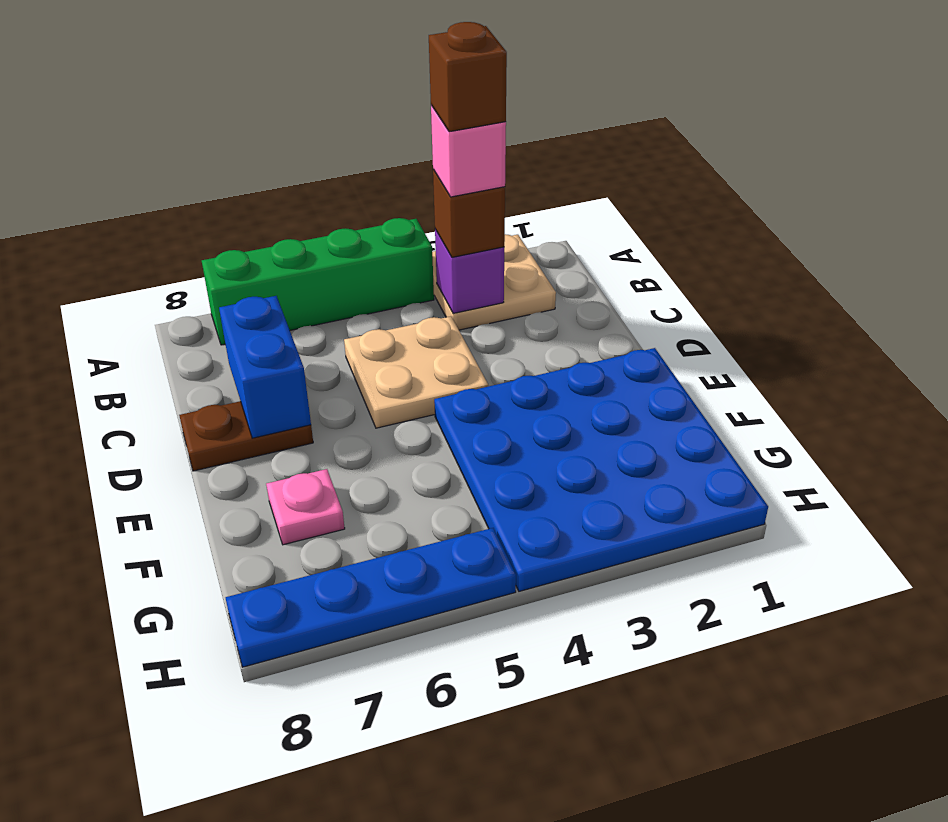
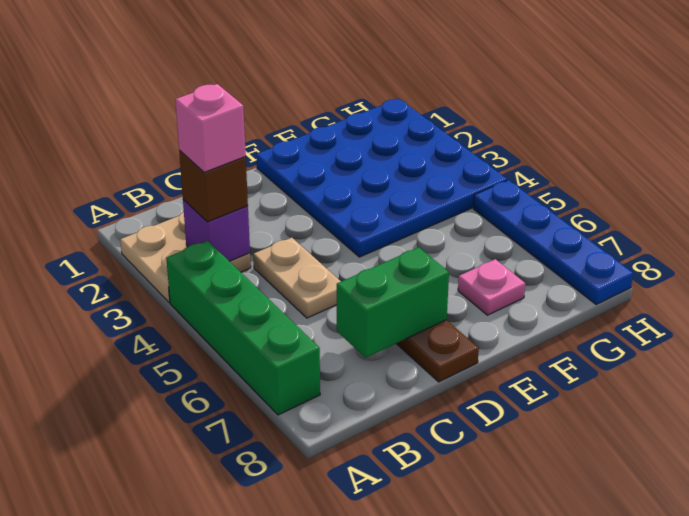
brown 1x1 brick [429,22,507,132] -> none
tan 2x2 plate [344,316,488,428] -> tan 1x2 plate [253,238,341,318]
blue 1x2 brick [219,296,311,438] -> green 1x2 brick [337,247,449,358]

